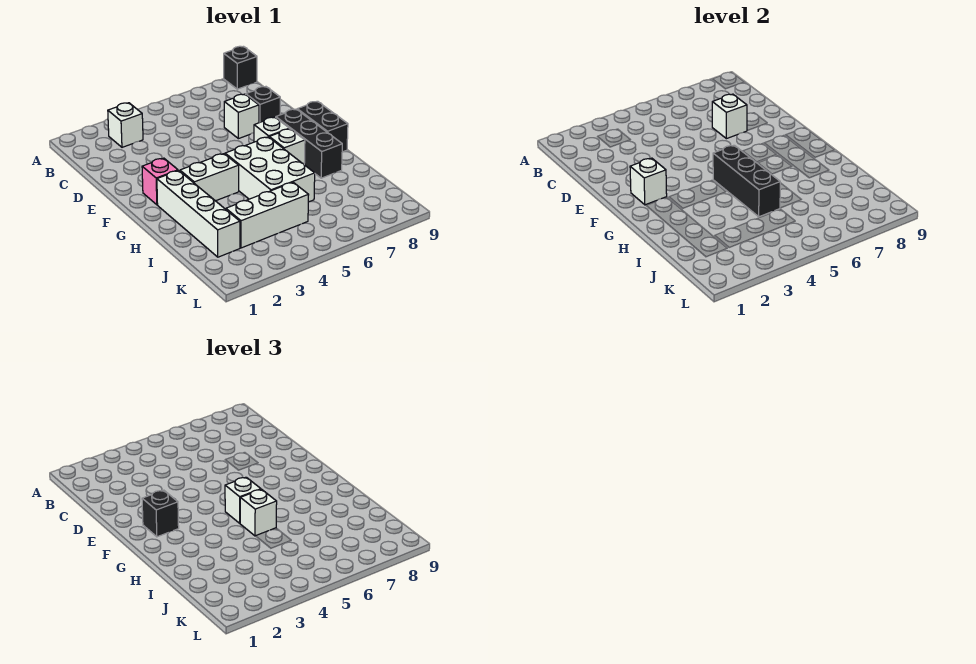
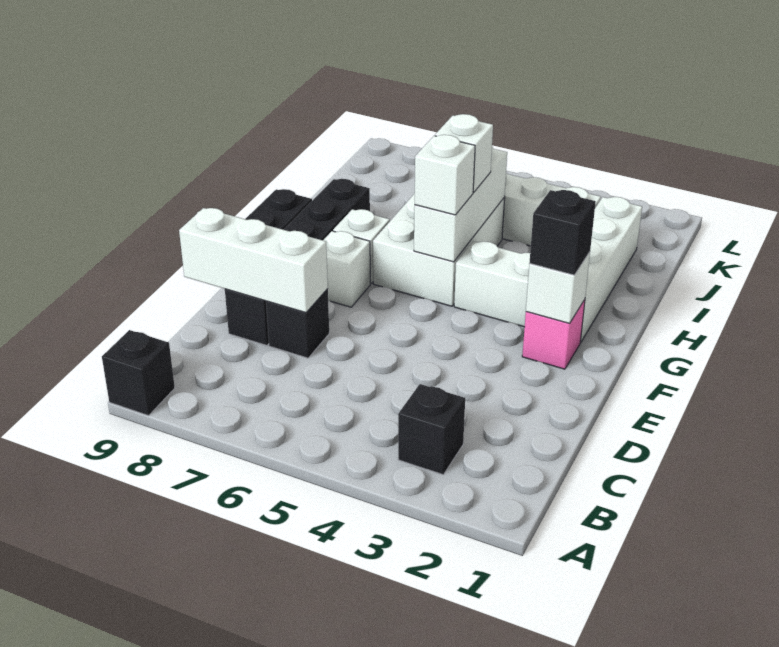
white 1x1 brick [108,103,143,147] -> black 1x1 brick [398,384,465,475]
white 1x1 brick [224,94,259,139] -> black 1x1 brick [266,289,329,358]
white 1x1 brick [712,94,747,139] -> white 1x3 brick [179,208,328,313]
black 1x3 brick [713,145,780,217] -> white 1x3 brick [414,147,507,262]

